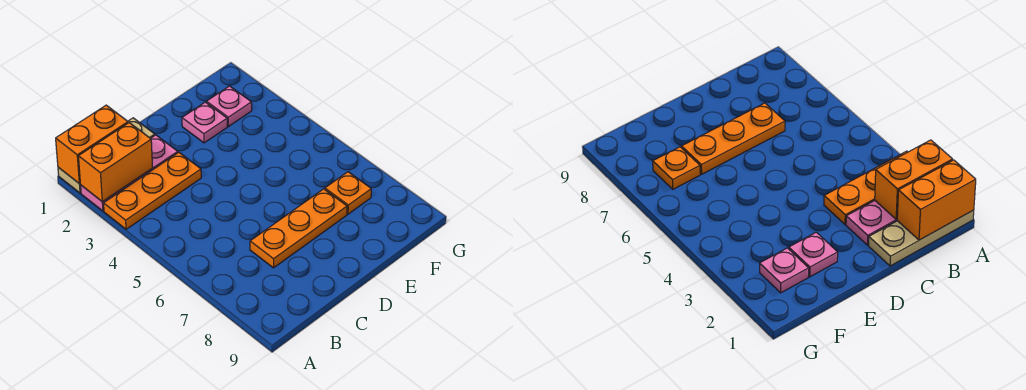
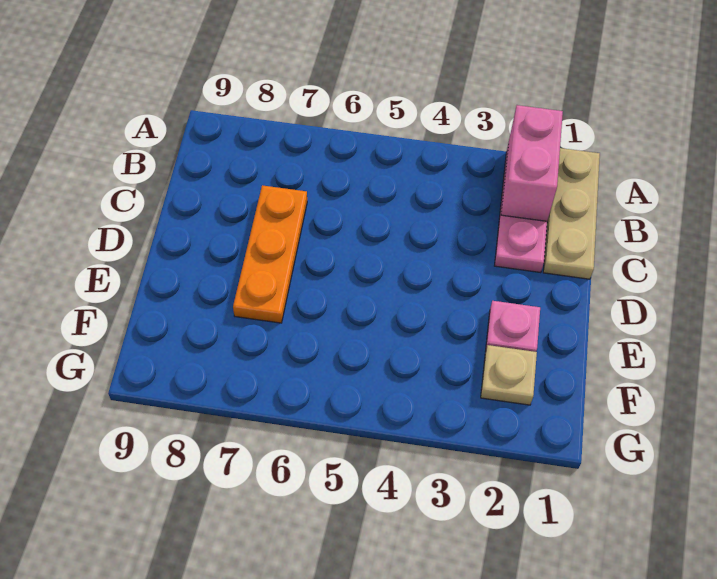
orange 1x2 brick [56,105,128,184] -> none
orange 1x2 brick [78,123,153,202] -> pink 1x2 brick [501,105,563,221]
orange 1x3 plate [104,152,201,229] -> none
pink 1x1 plate [206,86,252,126] -> tan 1x1 plate [481,345,537,405]
orange 1x1 plate [325,172,371,214] -> none

